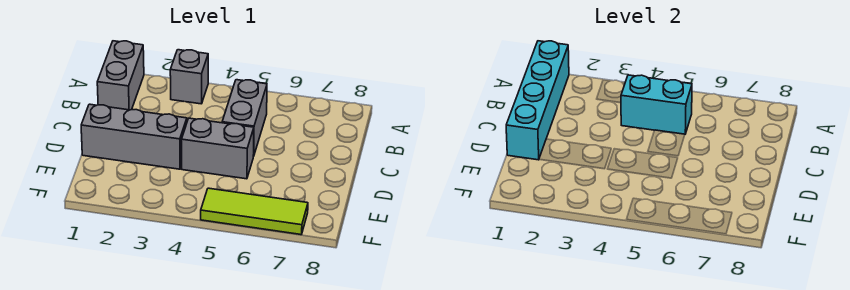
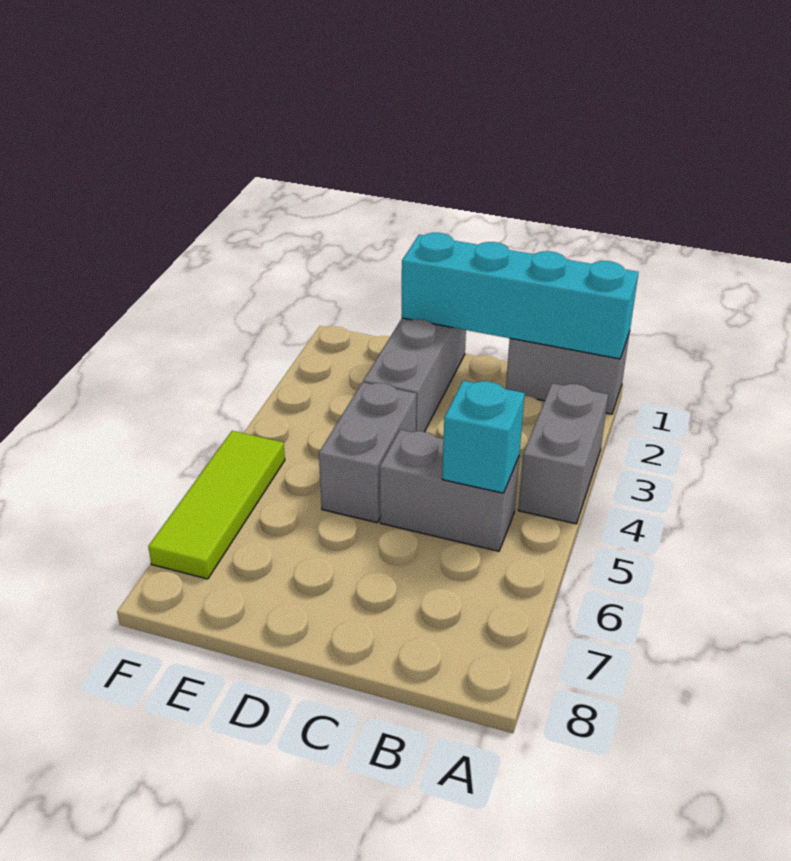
grey 1x1 brick [170,50,208,104] -> grey 1x2 brick [518,383,608,524]
cyan 1x2 brick [621,75,692,134] -> cyan 1x1 brick [442,381,525,493]

